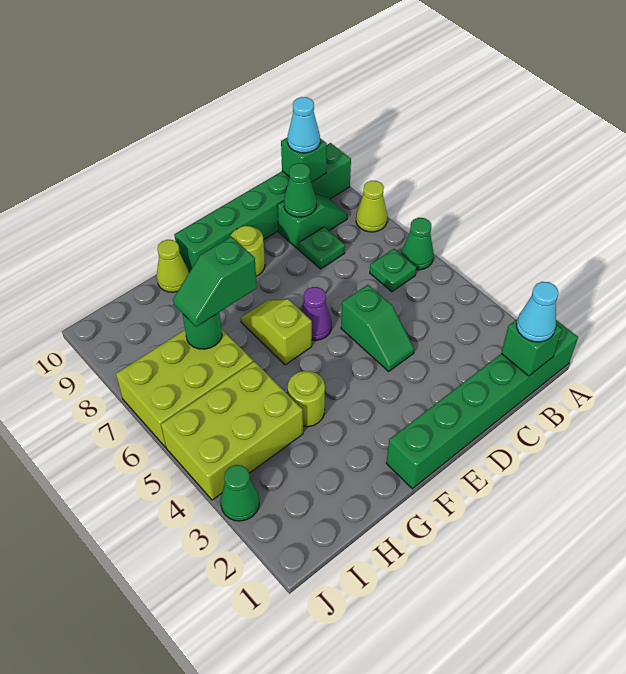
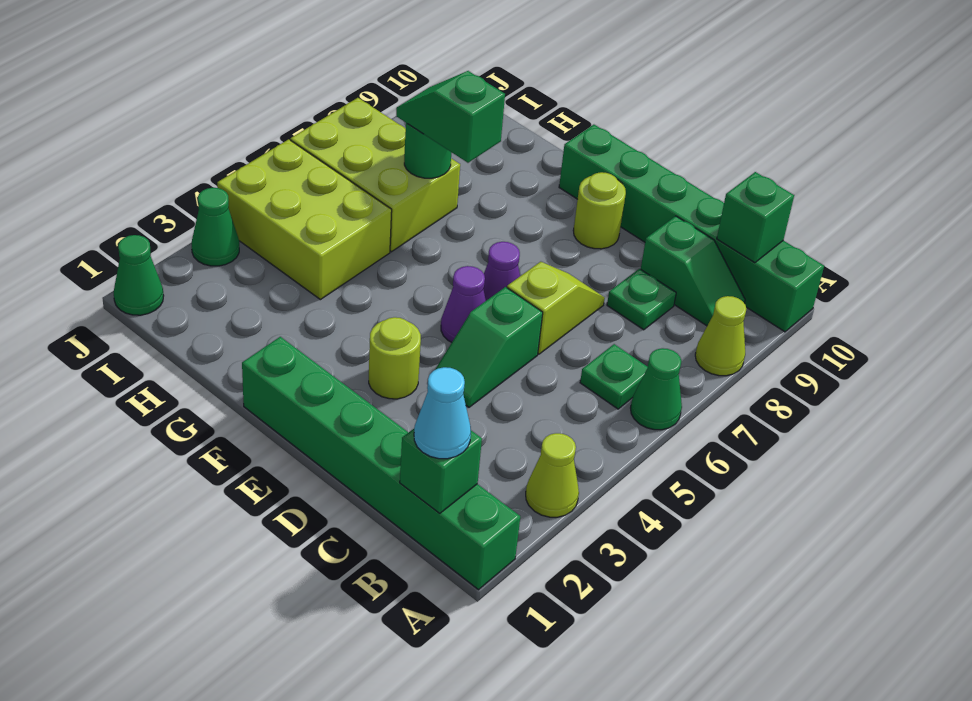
cyan 1x1 cone [288,97,320,153] -> none
green 1x1 cone [284,163,316,217] -> green 1x1 cone moved to [114,235,164,315]
none -> purple 1x1 cone [441,266,486,342]
lime 1x2 slope [241,299,312,365] -> lime 1x2 slope moved to [507,262,605,354]
lime 1x1 round brick [288,371,325,427] -> lime 1x1 round brick moved to [369,317,421,399]
lime 1x1 cone [157,240,189,292] -> lime 1x1 cone moved to [526,433,579,517]

